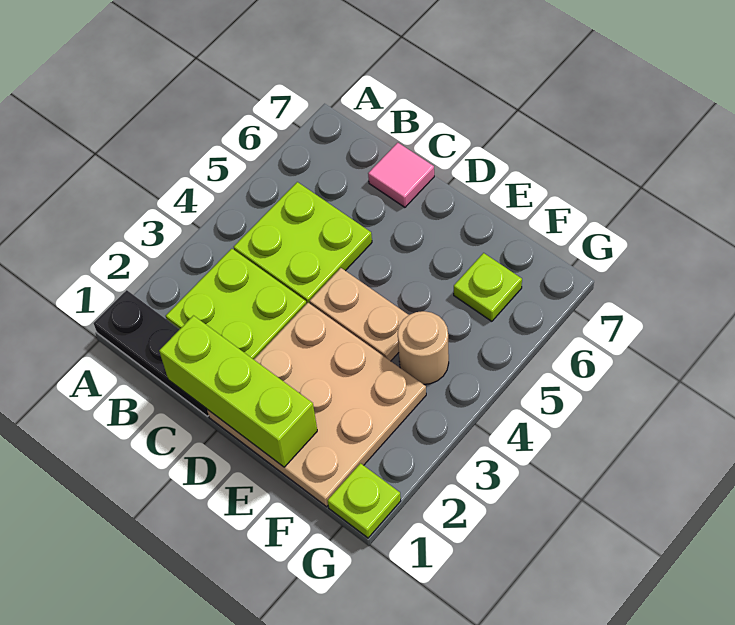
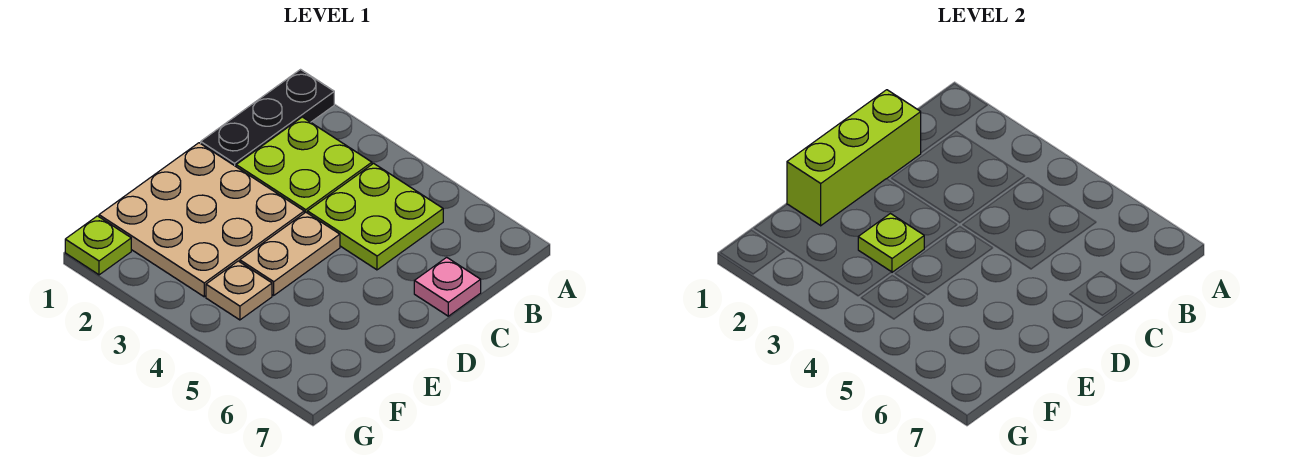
pink 1x1 tile [368,143,434,207] -> pink 1x1 plate [414,257,481,316]
tan 1x1 round brick [398,311,449,384] -> tan 1x1 plate [206,261,272,320]
lime 1x1 plate [454,253,522,321] -> lime 1x1 plate moved to [858,214,924,272]

